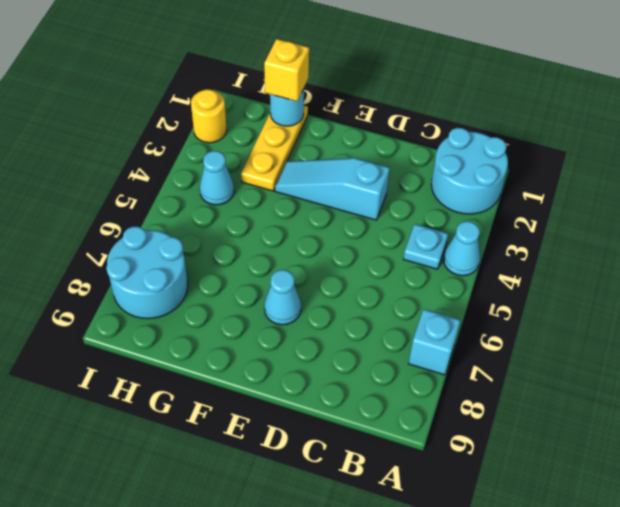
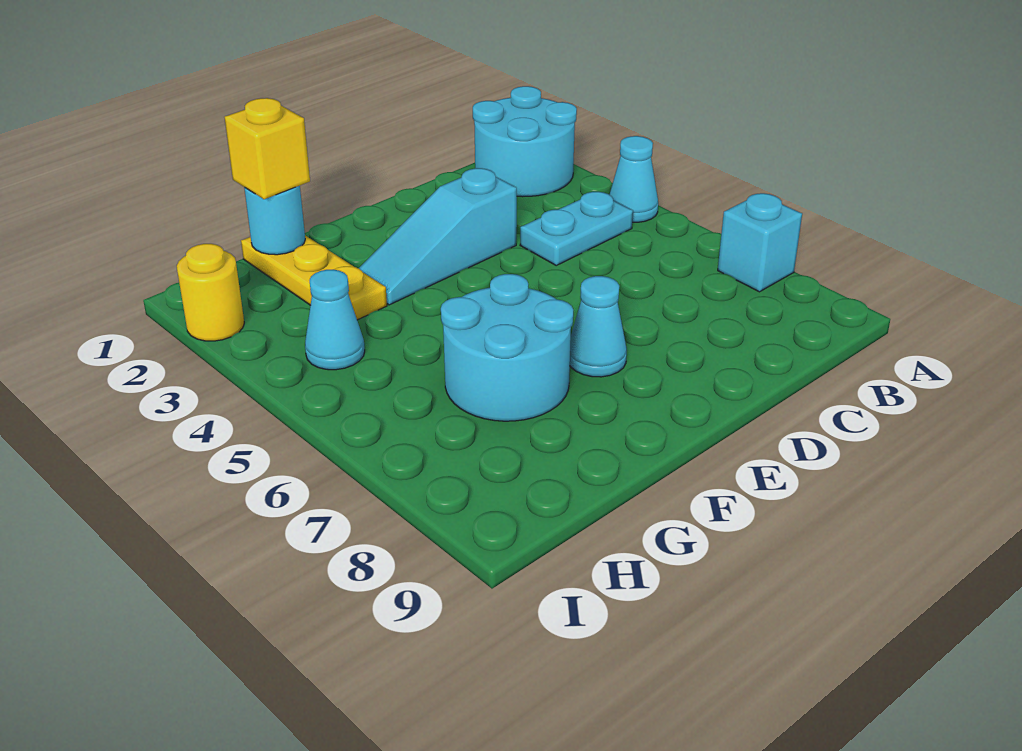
cyan 1x1 plate [403,224,448,269] -> cyan 1x2 plate [520,192,633,265]
cyan 2x2 round brick [106,227,188,319] -> cyan 2x2 round brick moved to [441,274,573,421]

